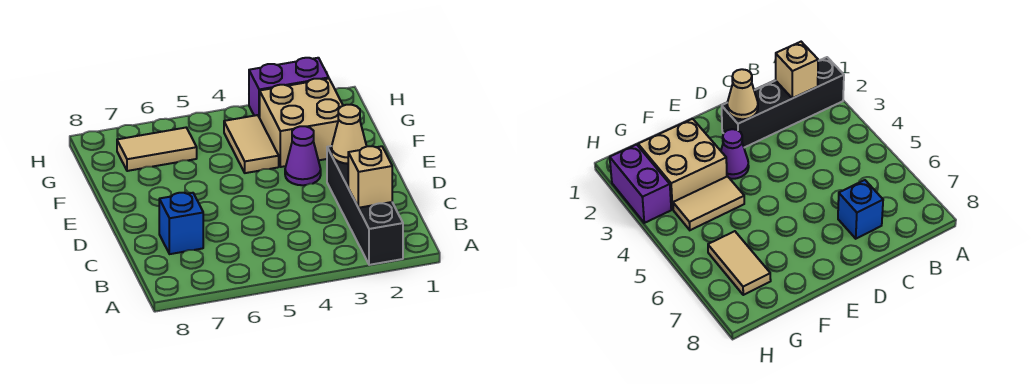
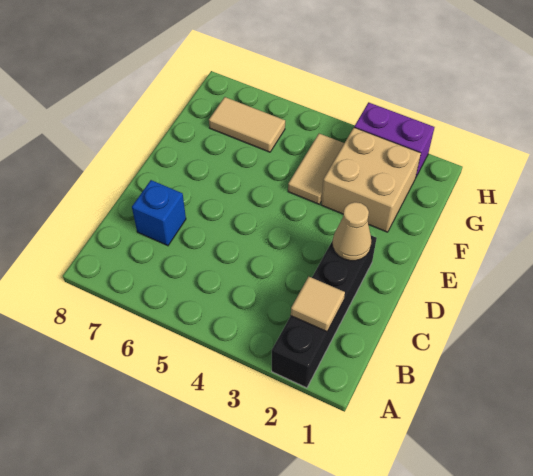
tan 1x1 brick [348,146,392,208] -> tan 1x1 tile [291,277,345,332]
purple 1x1 cone [285,126,321,185] -> none

